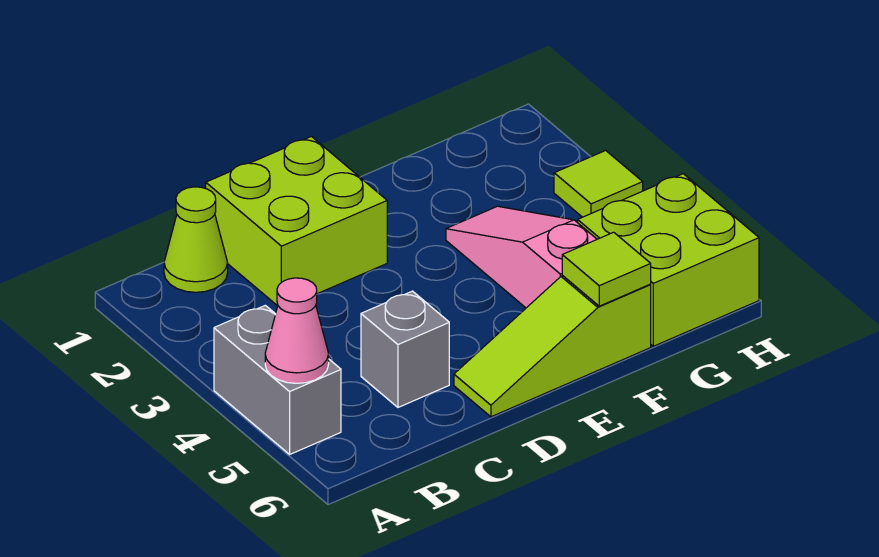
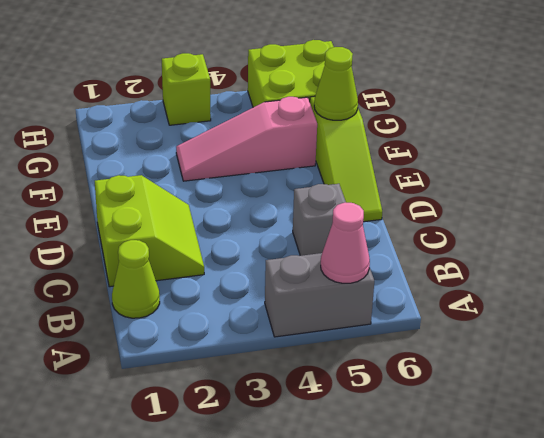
lime 2x2 brick [206,137,387,306] -> lime 2x2 slope [95,175,204,287]
lime 1x1 tile [562,232,651,306] -> lime 1x1 cone [314,47,358,120]
lime 1x1 tile [554,150,643,217] -> lime 1x1 brick [162,53,211,125]

